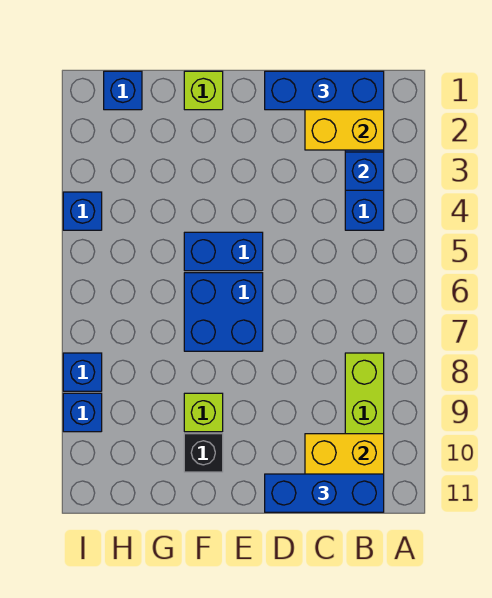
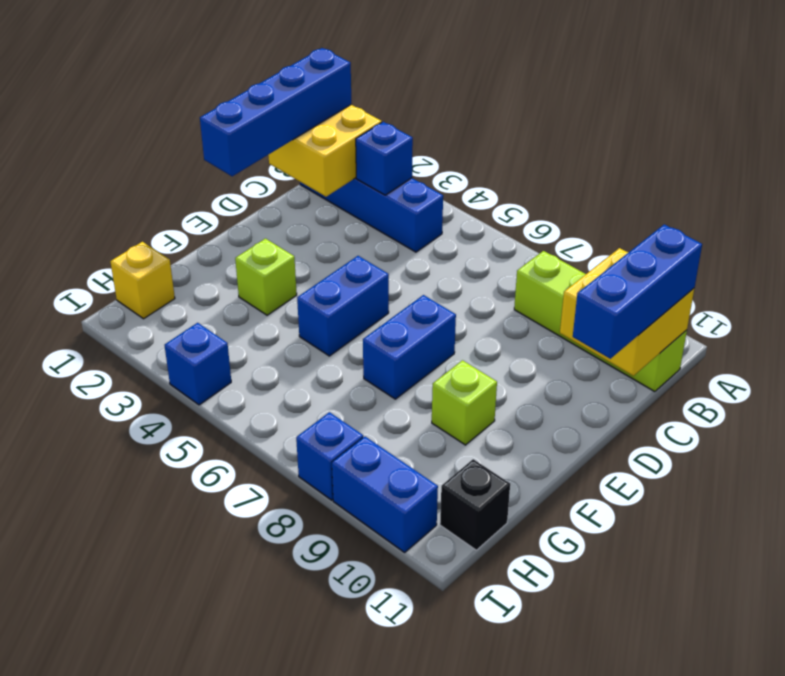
blue 1x3 brick [265,71,384,110] -> blue 1x4 brick [200,48,351,176]
blue 2x2 brick [184,273,263,351] -> blue 1x2 brick [363,295,456,399]
lime 1x1 brick [184,71,223,110] -> lime 1x1 brick moved to [235,238,297,315]
black 1x1 brick [184,434,223,472] -> black 1x1 brick moved to [440,459,510,550]
blue 1x1 brick [104,71,142,110] -> yellow 1x1 brick [110,242,175,319]
blue 1x1 brick [63,393,102,432] -> blue 1x2 brick [332,437,438,552]

